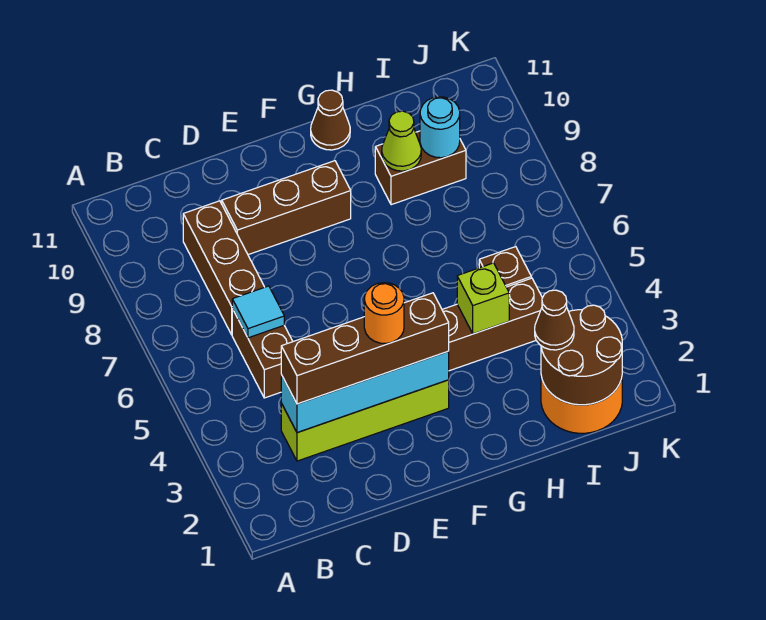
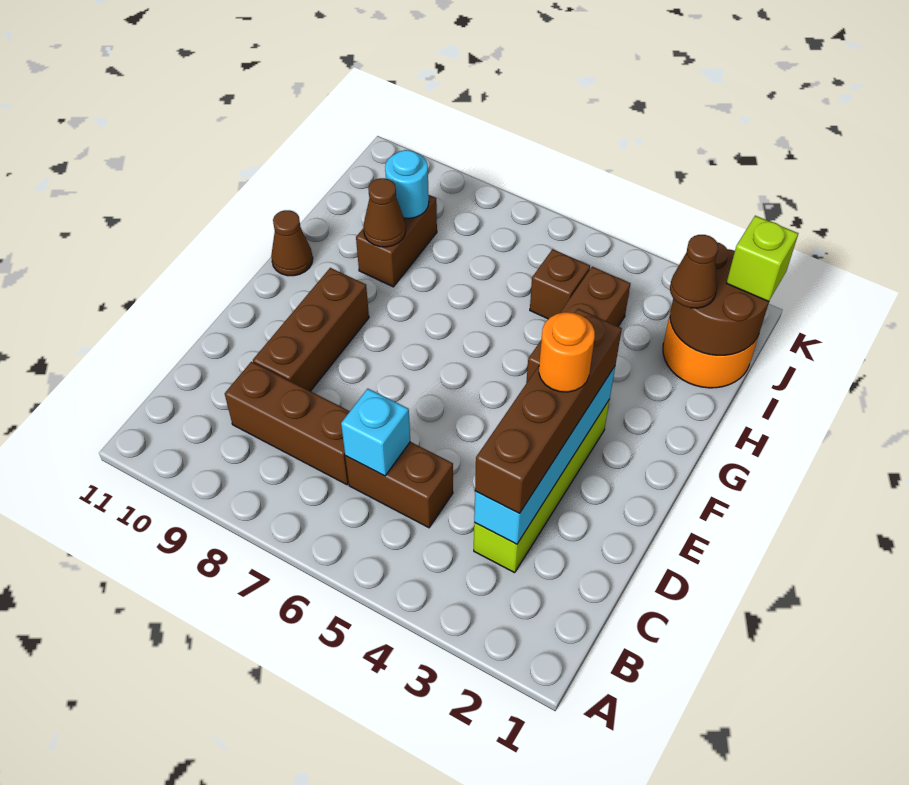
cyan 1x1 tile [232,286,284,338] -> cyan 1x1 brick [341,389,410,476]
lime 1x1 brick [457,263,509,334] -> lime 1x1 brick moved to [727,216,798,302]
lime 1x1 cone [382,111,421,171] -> brown 1x1 cone [363,178,406,247]

